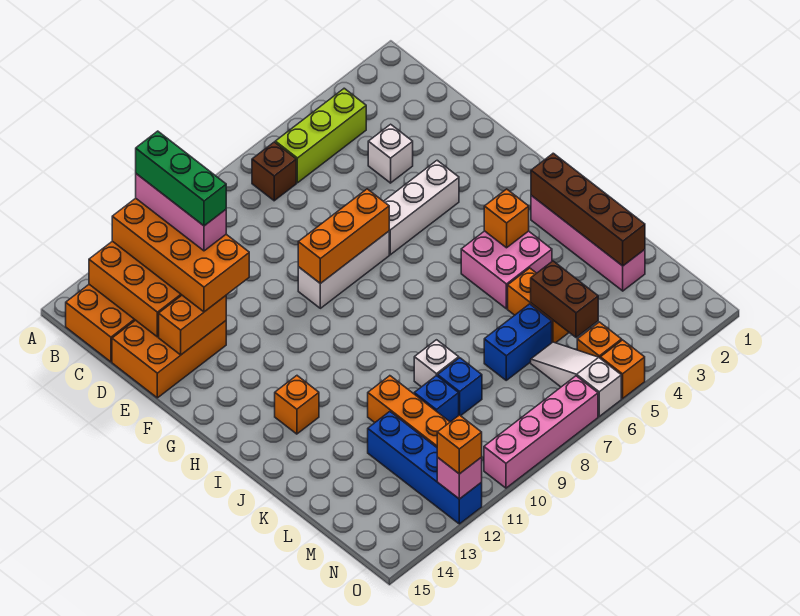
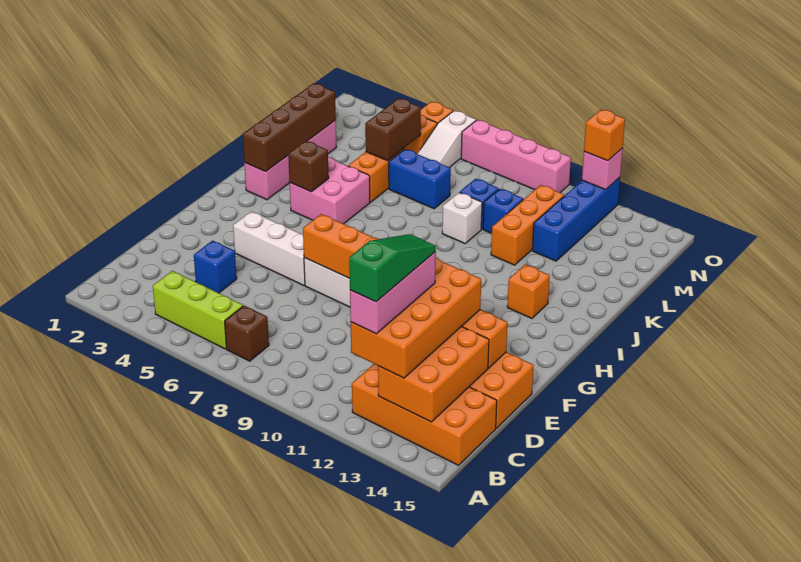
green 1x3 brick [136,131,226,226] -> green 1x3 slope [349,234,436,302]
white 1x1 brick [368,124,413,183] -> blue 1x1 brick [194,241,237,293]
orange 1x1 brick [484,189,529,248] -> brown 1x1 brick [288,141,329,192]

